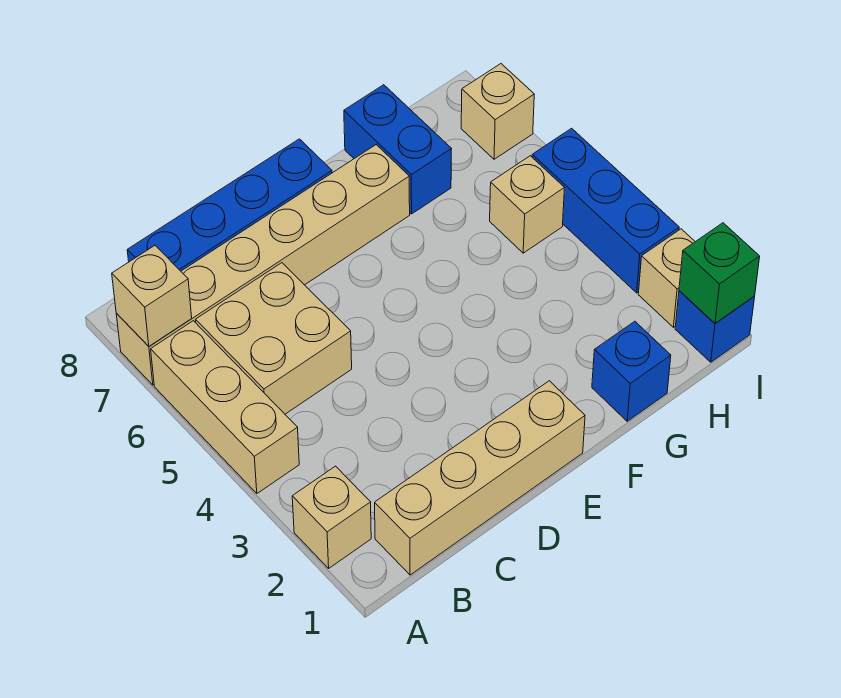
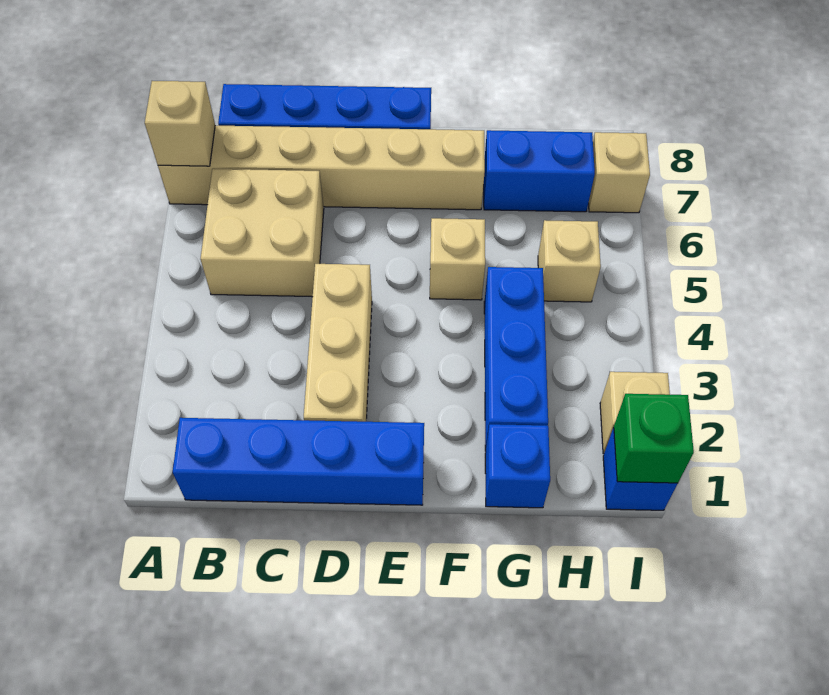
tan 1x1 brick [292,466,371,568] -> tan 1x1 brick moved to [430,218,485,300]
tan 1x3 brick [151,321,299,493] -> tan 1x3 brick moved to [304,264,372,422]
tan 1x4 brick [375,381,585,575] -> blue 1x4 brick [173,418,424,505]
blue 1x2 brick [344,85,451,214] -> blue 1x2 brick turned to [484,130,595,212]
blue 1x3 brick [532,128,679,293] -> blue 1x3 brick moved to [484,267,548,451]

